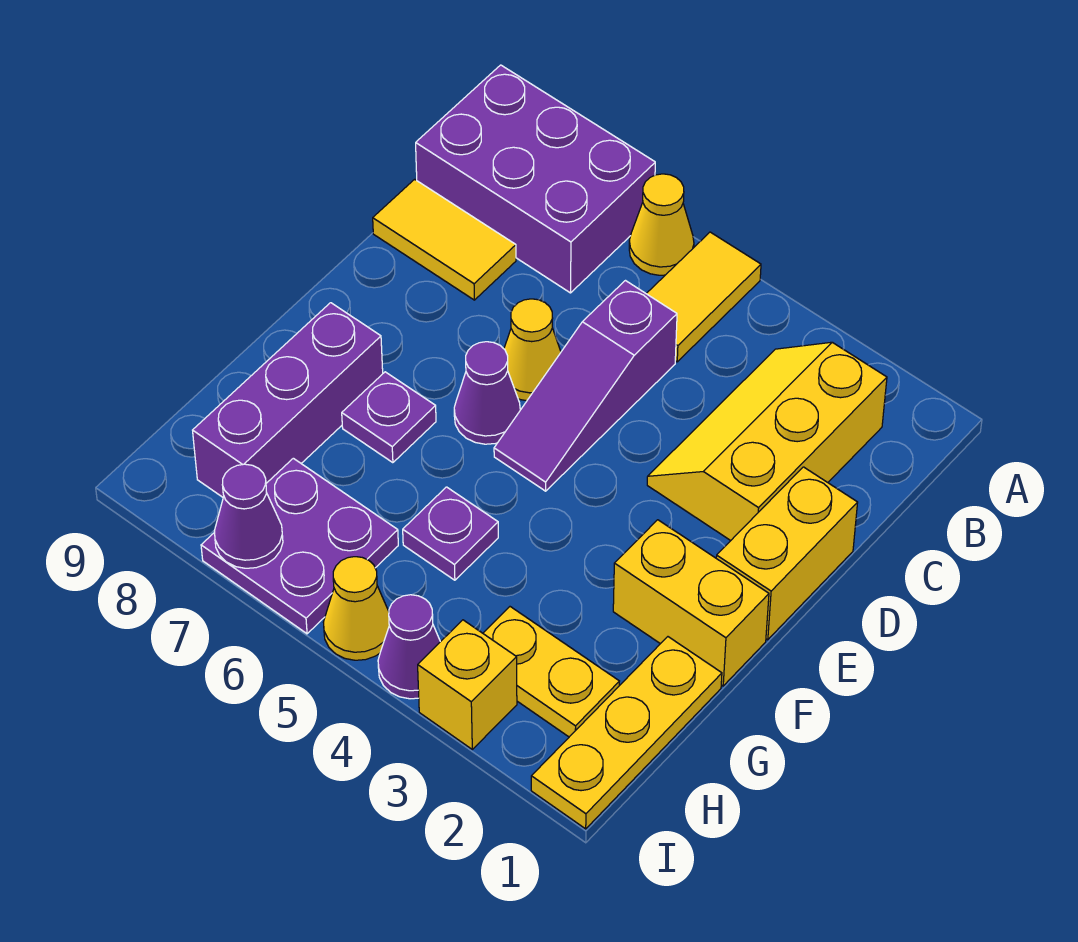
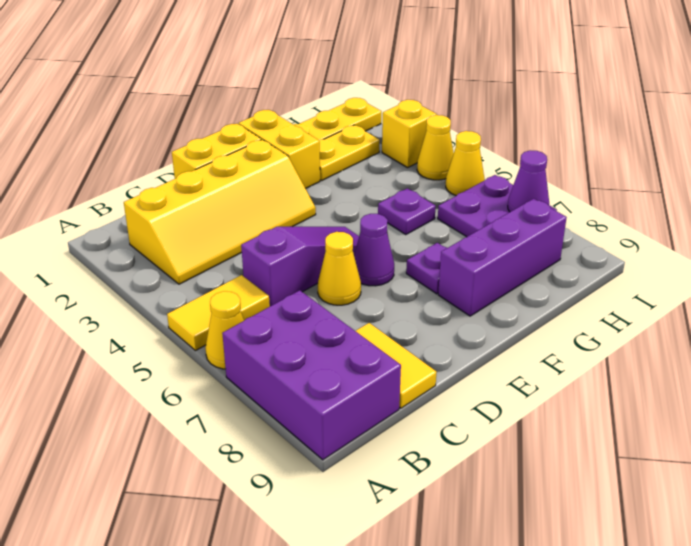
yellow 2x3 slope [647,342,887,541] -> yellow 2x4 slope [124,140,316,284]
yellow 1x2 plate [483,607,619,737] -> yellow 1x2 plate turned to [319,125,380,181]
purple 1x1 cone [378,595,440,699] -> yellow 1x1 cone [417,115,454,180]

